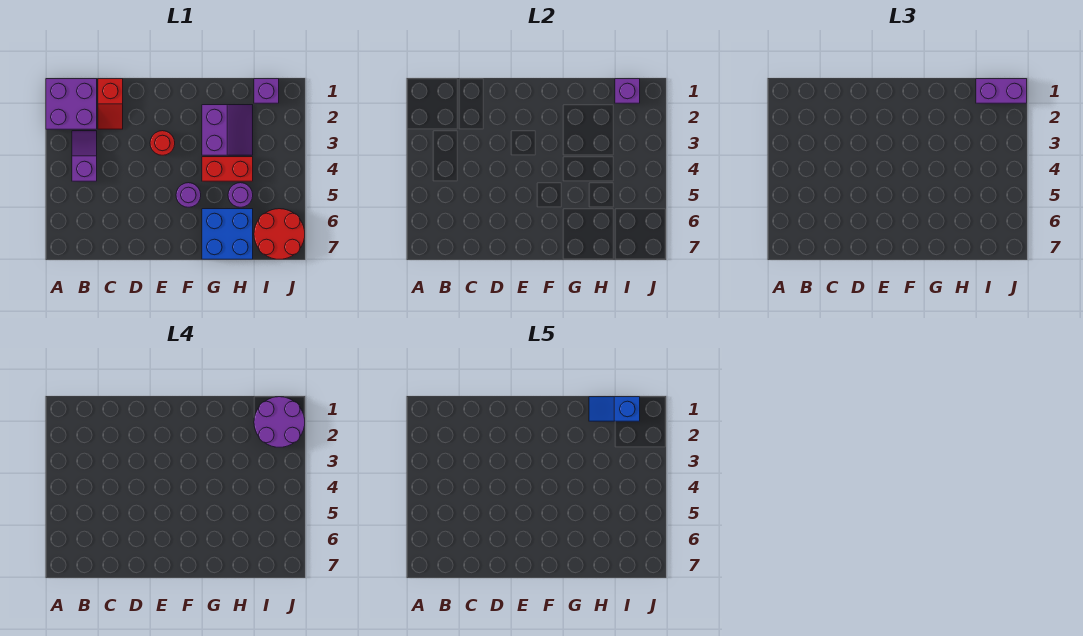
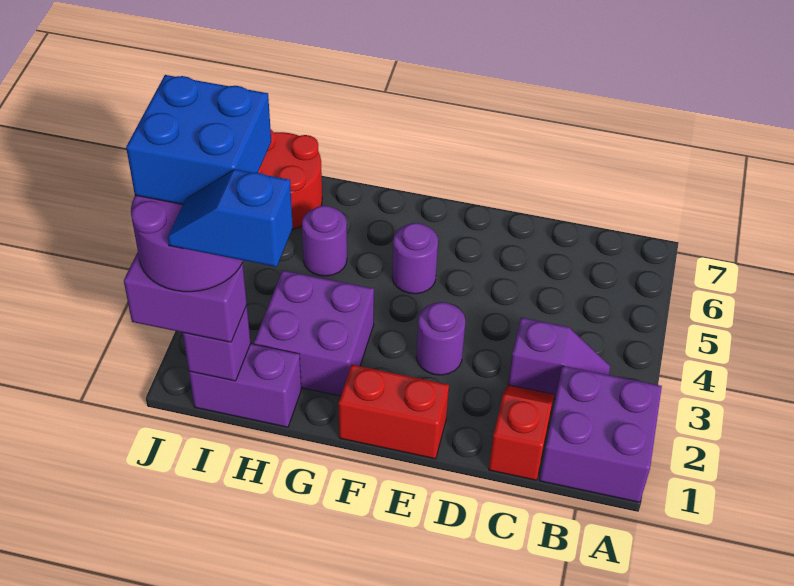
purple 1x2 slope [72,131,97,181] -> purple 1x2 slope turned to [508,318,610,399]
red 1x1 round brick [150,131,175,155] -> purple 1x1 round brick [416,302,465,375]
purple 2x2 slope [202,105,253,155] -> purple 2x2 brick [254,271,374,396]
red 1x2 brick [202,157,253,181] -> red 1x2 brick moved to [339,365,449,459]
blue 2x2 brick [202,209,253,259] -> blue 2x2 brick moved to [126,75,271,204]
blue 1x2 slope [589,397,640,421] -> blue 1x2 slope turned to [168,169,293,267]
purple 1x1 brick [254,79,279,103] -> purple 1x2 brick [189,344,301,427]

